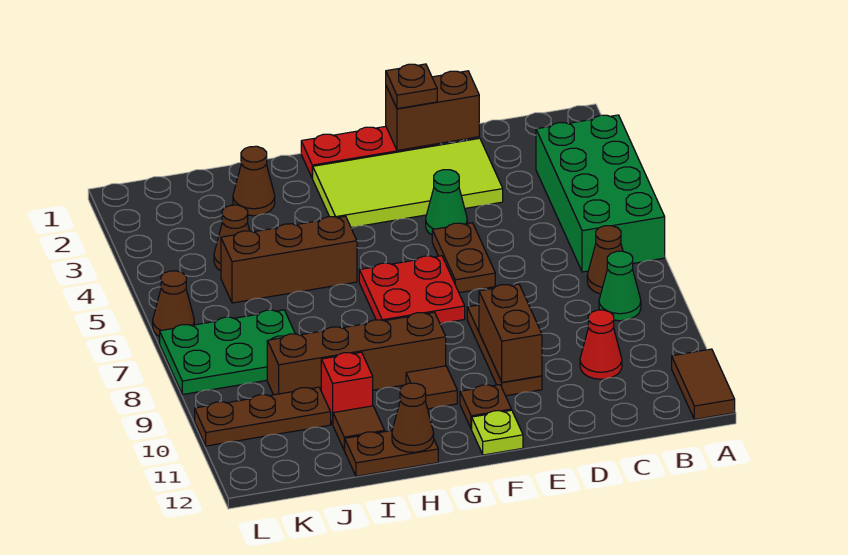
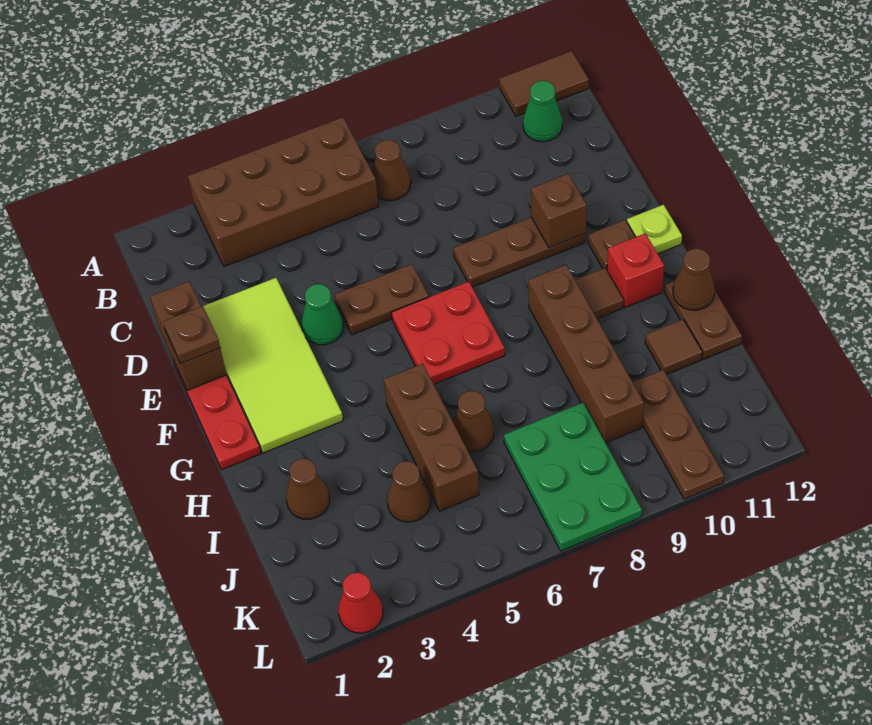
green 2x4 brick [536,115,665,272] -> brown 2x4 brick [188,117,378,266]
green 1x1 cone [599,251,641,321] -> green 1x1 cone moved to [523,81,562,142]
red 1x1 cone [580,310,622,379] -> red 1x1 cone moved to [338,573,383,633]
brown 1x2 brick [479,284,542,382] -> brown 1x1 brick [531,174,586,248]
red 1x1 brick [321,352,373,424] -> red 1x1 brick moved to [607,233,664,307]
brown 1x1 cone [153,271,194,337] -> brown 1x1 cone moved to [453,391,494,452]

